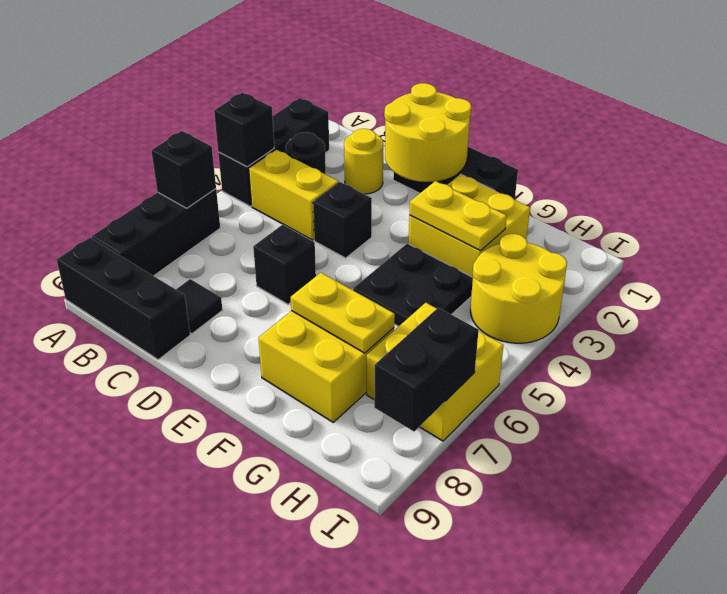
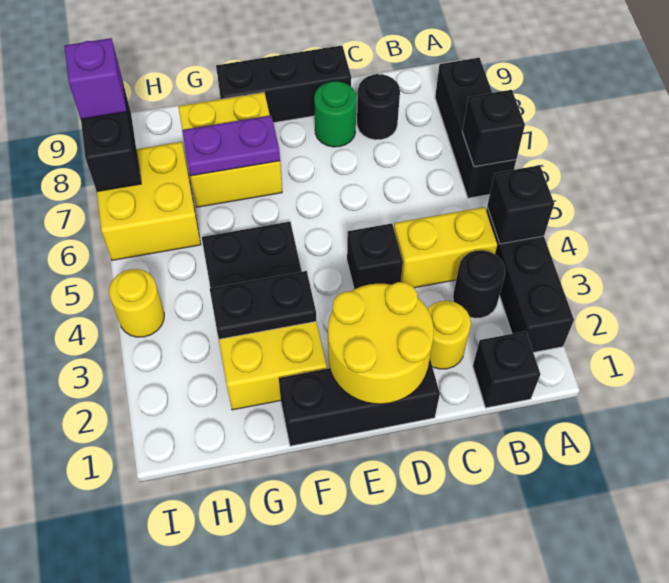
black 1x3 brick [57,238,190,360] -> black 1x3 brick moved to [216,46,351,123]
black 1x1 tile [176,279,222,334] -> black 1x1 round brick [357,74,400,140]
black 1x1 brick [253,225,316,304] -> black 1x1 brick moved to [473,331,540,408]
none -> green 1x1 round brick [314,81,357,147]
yellow 1x2 plate [409,181,507,251] -> black 1x2 plate [210,271,316,339]
yellow 1x2 plate [291,273,395,353] -> purple 1x2 plate [182,115,280,176]
yellow 2x2 round brick [470,234,567,343] -> yellow 1x1 round brick [109,269,164,337]
none -> purple 1x1 brick [64,38,127,119]

